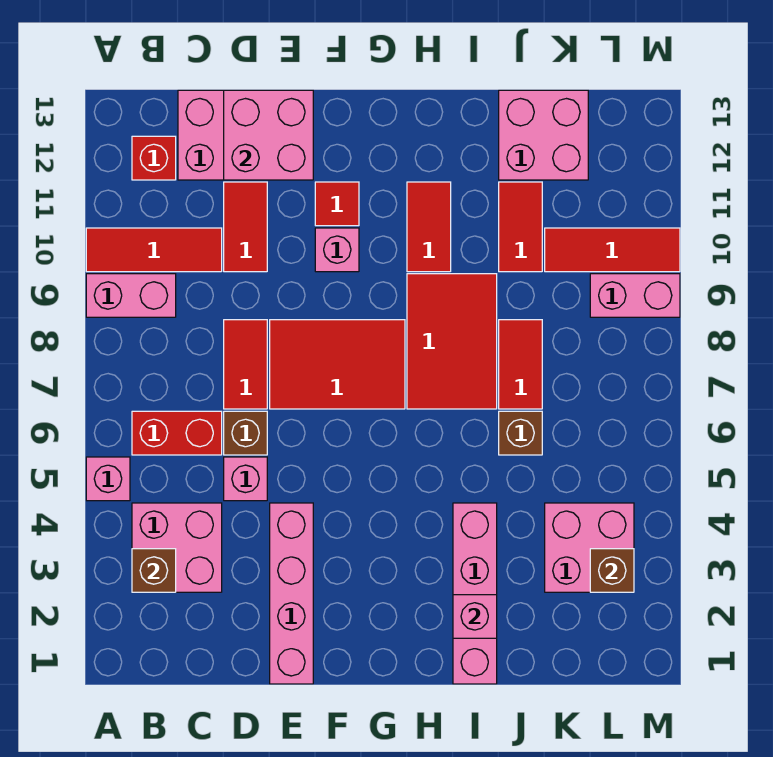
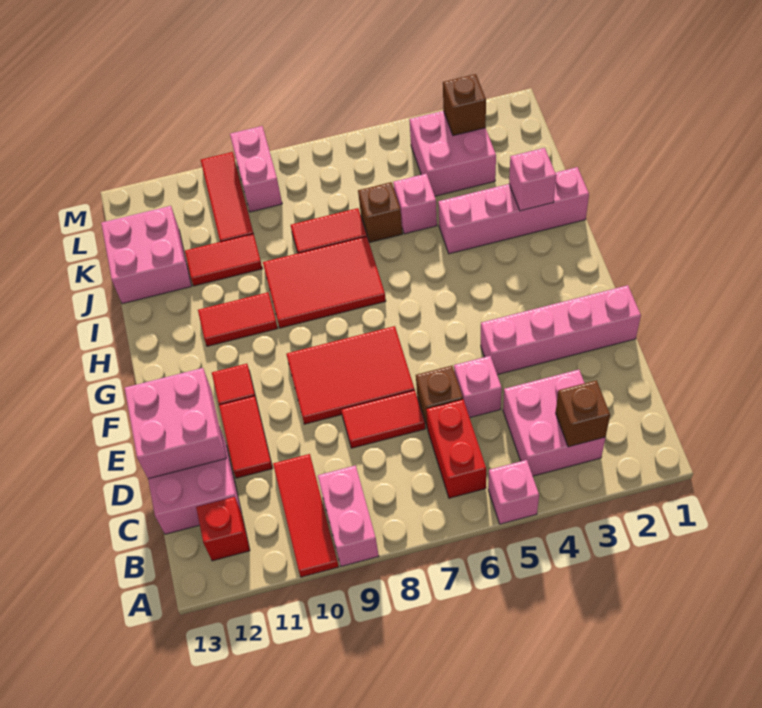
red 1x2 tile [224,182,267,272] -> red 1x2 tile turned to [219,396,273,478]
red 2x3 tile [270,320,405,409] -> red 2x3 tile turned to [286,326,415,424]
pink 1x1 brick [315,228,359,272] -> pink 1x1 brick moved to [393,174,437,234]

